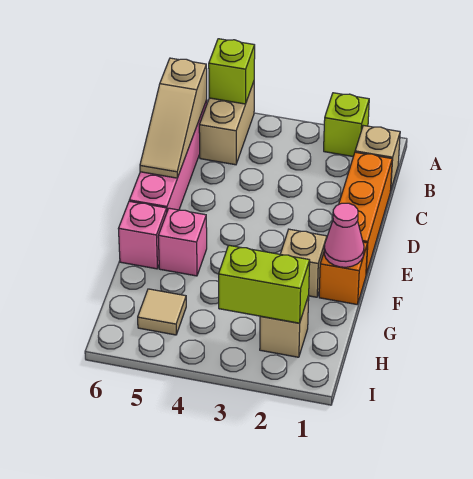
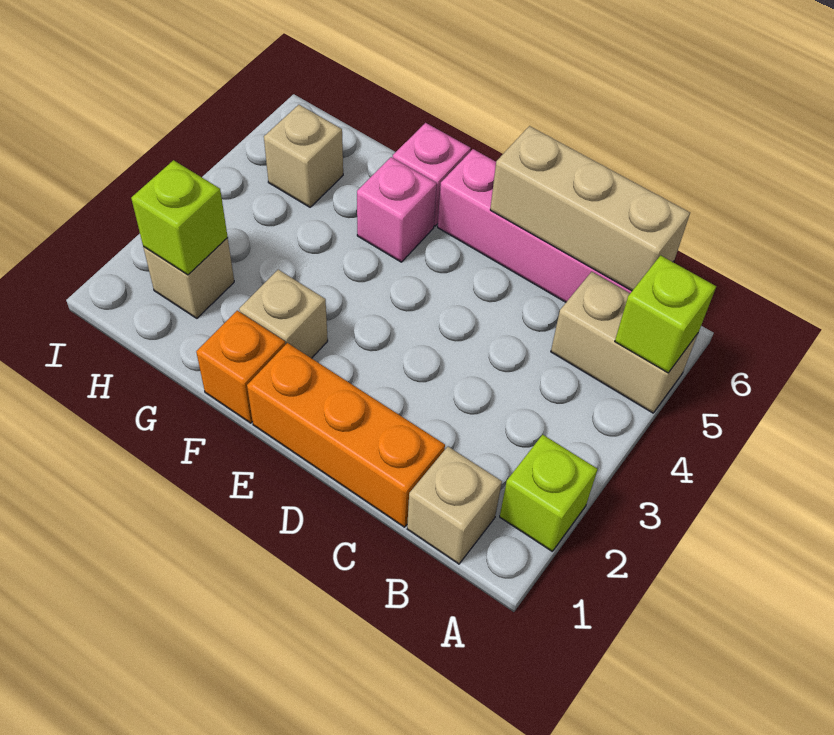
tan 1x3 slope [140,58,207,178] -> tan 1x3 brick [490,126,690,291]
pink 1x1 cone [324,203,364,267] -> none
lime 1x2 brick [219,245,310,323] -> lime 1x1 brick [131,160,228,275]
tan 1x1 tile [138,289,186,335] -> tan 1x1 brick [264,105,343,207]

